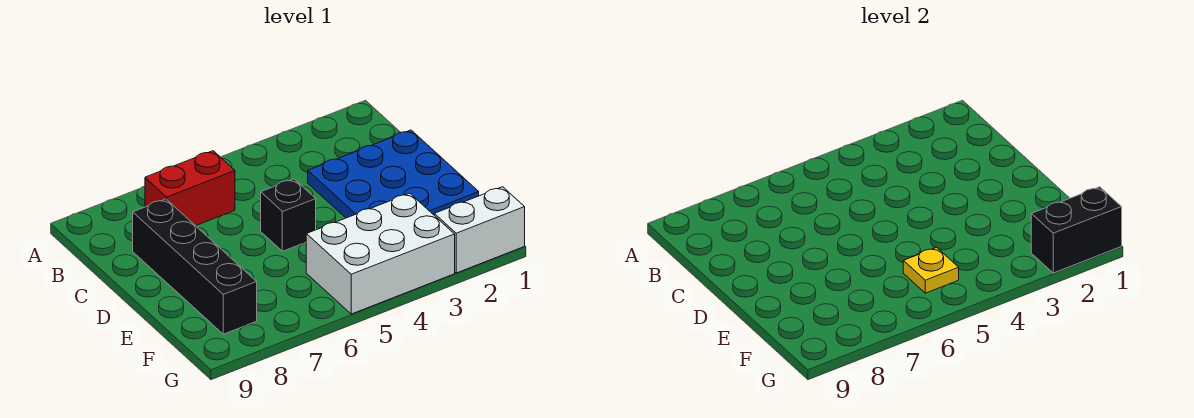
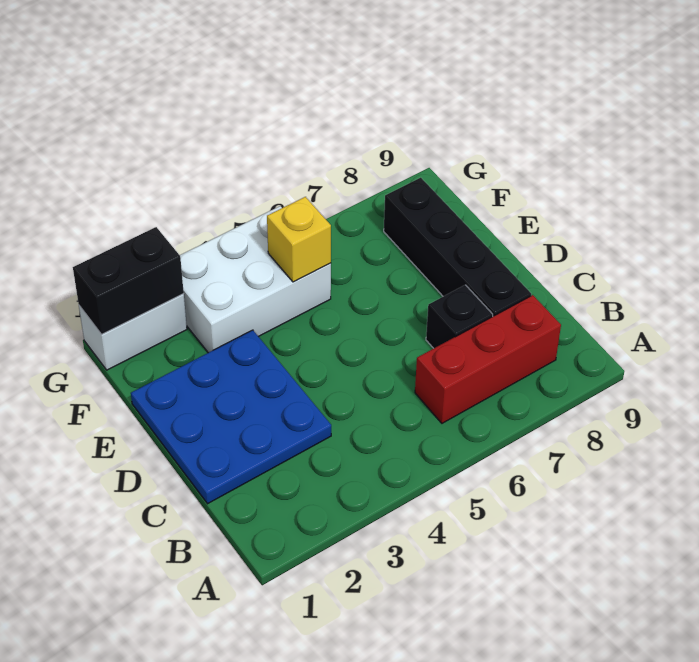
red 1x2 brick [145,151,235,226] -> red 1x3 brick [415,295,561,423]
black 1x1 brick [261,179,316,251] -> black 1x1 brick moved to [426,285,493,348]
yellow 1x1 plate [903,248,959,293] -> yellow 1x1 brick [267,197,331,282]

